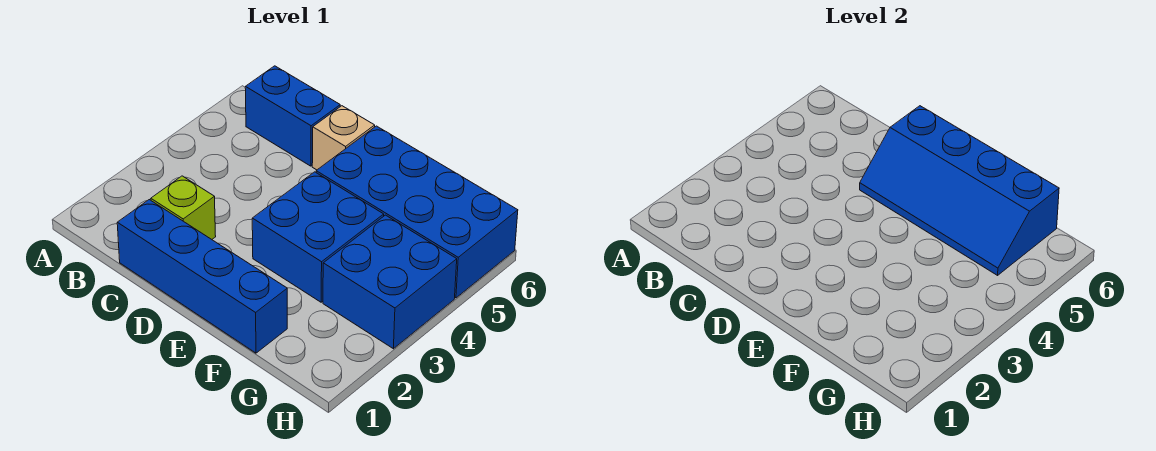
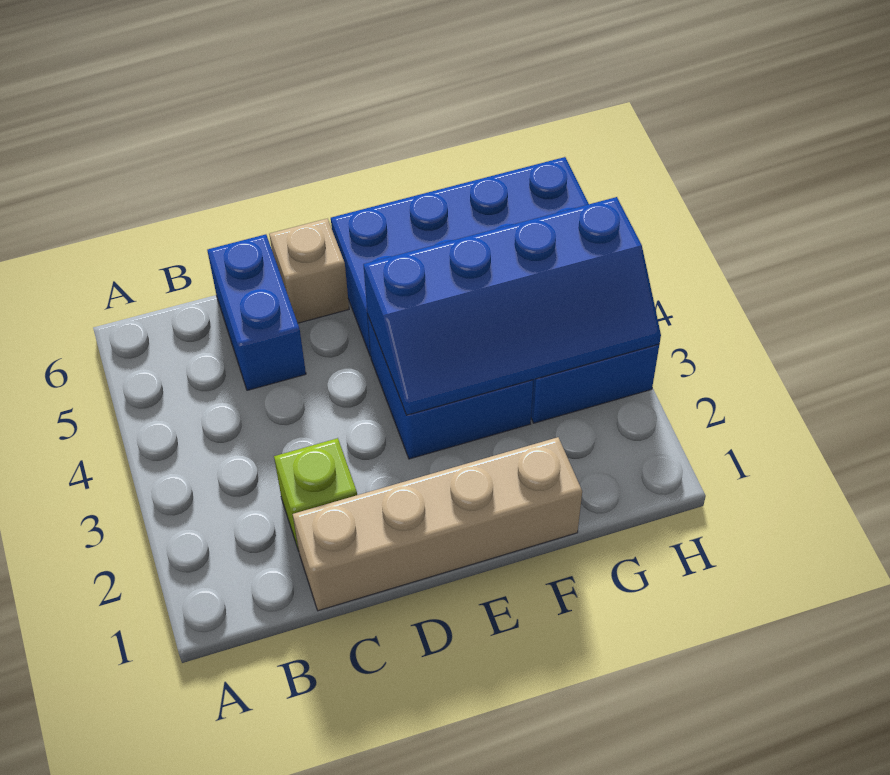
blue 1x2 brick [245,66,340,166] -> blue 1x2 brick turned to [207,234,306,390]
blue 1x4 brick [117,200,287,353] -> tan 1x4 brick [293,437,582,611]
blue 2x4 slope [860,106,1059,275] -> blue 2x4 slope moved to [363,197,661,415]

